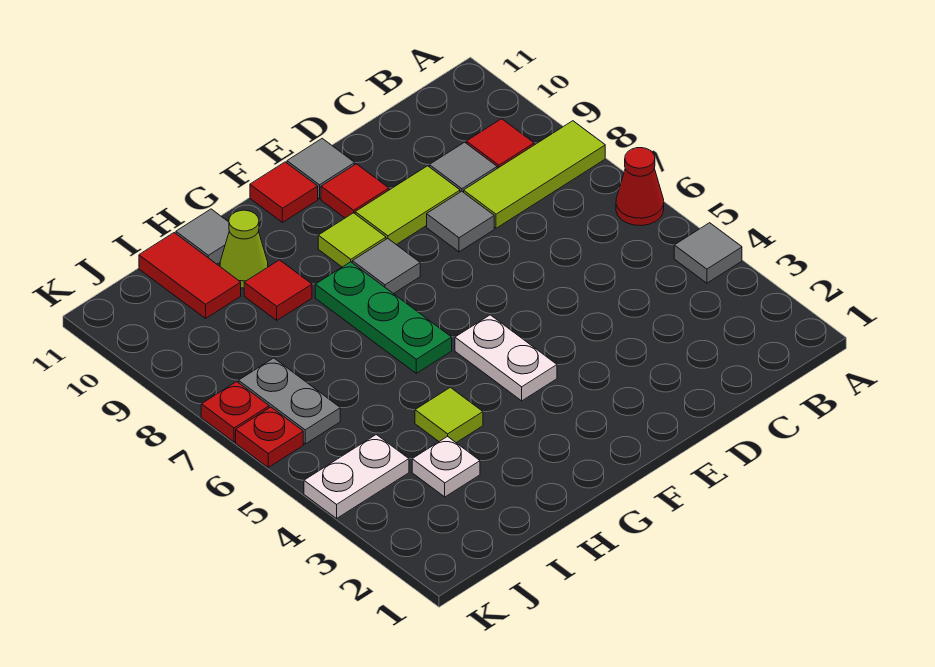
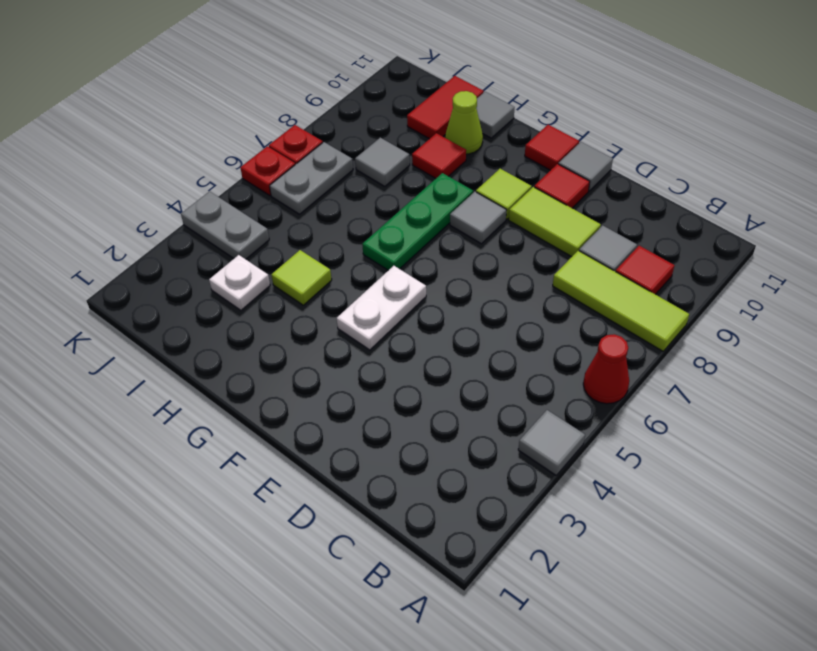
grey 1x1 tile [427,191,494,252] -> grey 1x1 tile moved to [355,138,410,186]
white 1x2 plate [304,435,409,518] -> grey 1x2 plate [181,191,269,259]

